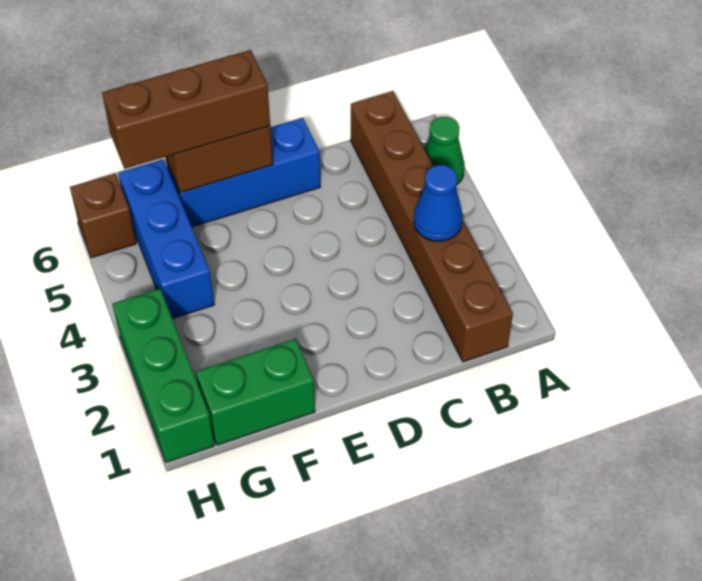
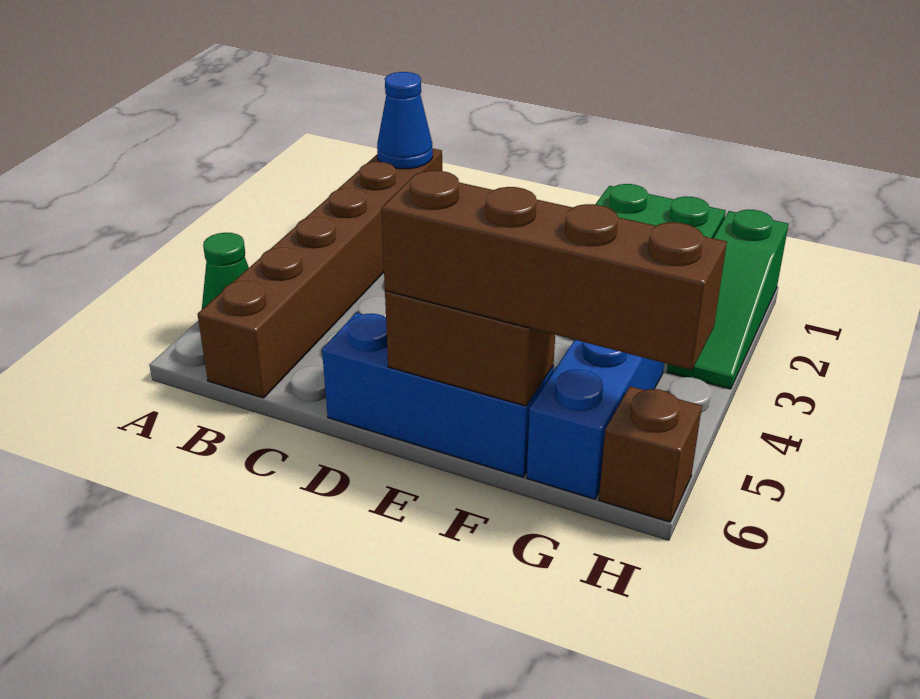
blue 1x1 cone [414,165,463,241] -> blue 1x1 cone moved to [377,72,433,169]
brown 1x3 brick [102,50,270,169] -> brown 1x4 brick [381,170,727,370]
green 1x3 brick [113,289,214,462] -> green 1x3 slope [667,210,788,389]

